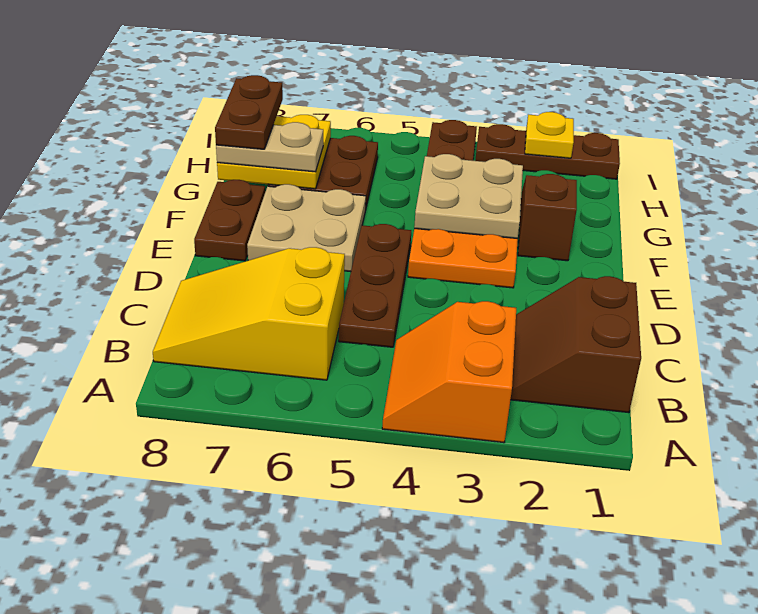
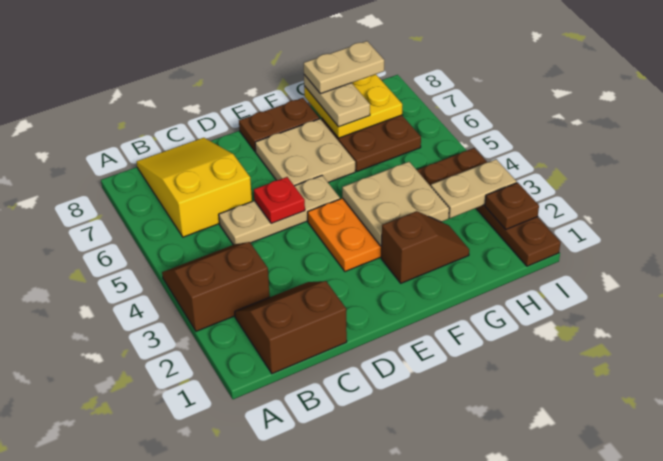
orange 2x2 slope [382,301,516,443] -> brown 2x2 slope [162,242,270,331]
brown 1x3 plate [339,224,411,347] -> tan 1x3 plate [219,176,340,245]
none -> red 1x1 plate [254,177,305,224]
brown 1x2 plate [215,75,283,149] -> tan 1x2 plate [304,41,384,94]
none -> tan 1x2 plate [431,159,517,218]
yellow 1x1 plate [525,112,574,158] -> brown 1x1 plate [485,183,539,229]

